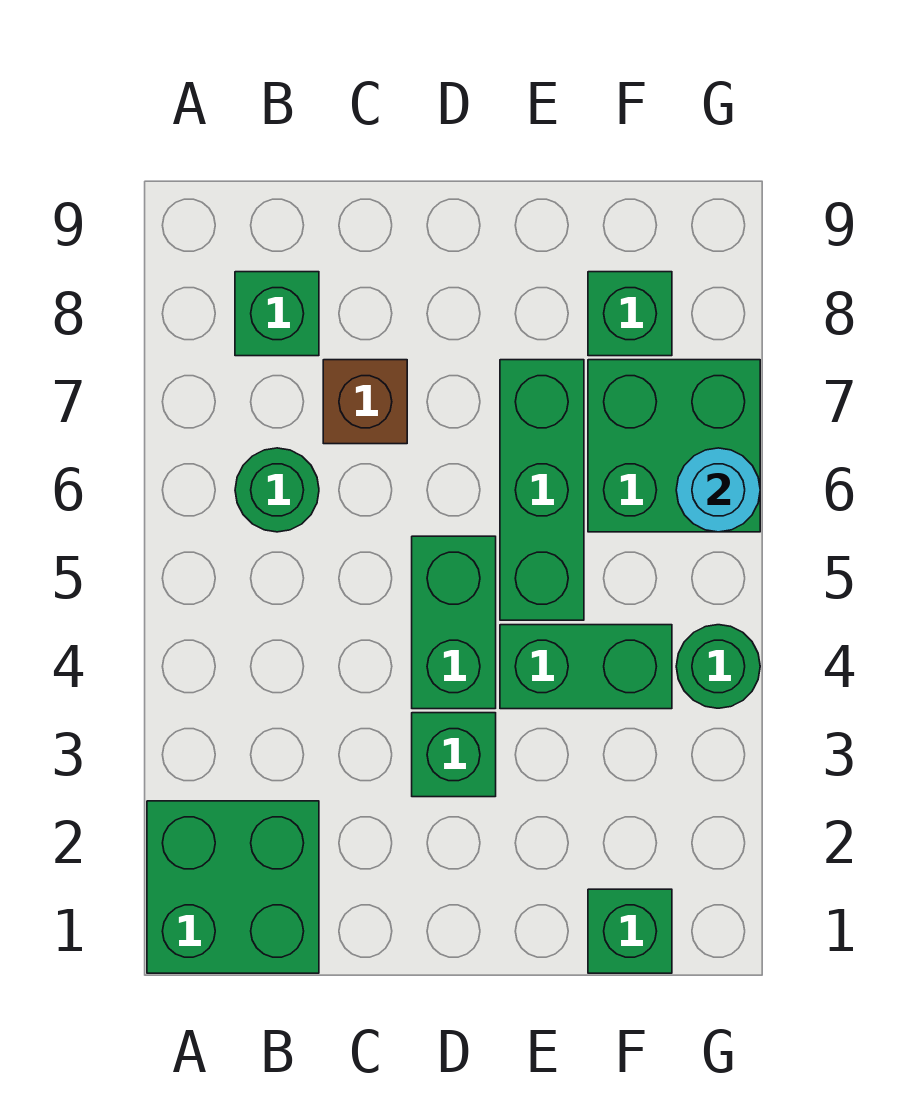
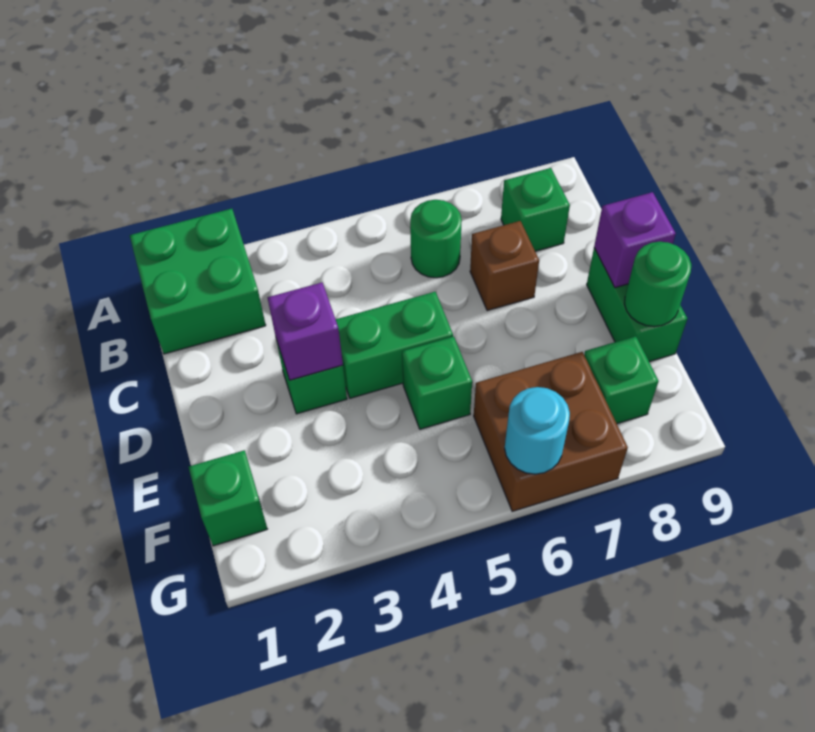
none -> purple 1x1 brick [268,283,343,380]
none -> purple 1x1 brick [594,192,676,288]
green 1x2 brick [500,625,672,709] -> green 1x2 brick moved to [587,248,687,362]
green 1x3 brick [500,360,584,620] -> green 1x1 brick [402,337,472,429]
green 2x2 brick [588,360,760,532] -> brown 2x2 brick [474,352,628,511]
green 1x1 round brick [676,625,760,708] -> green 1x1 round brick moved to [625,242,691,327]

